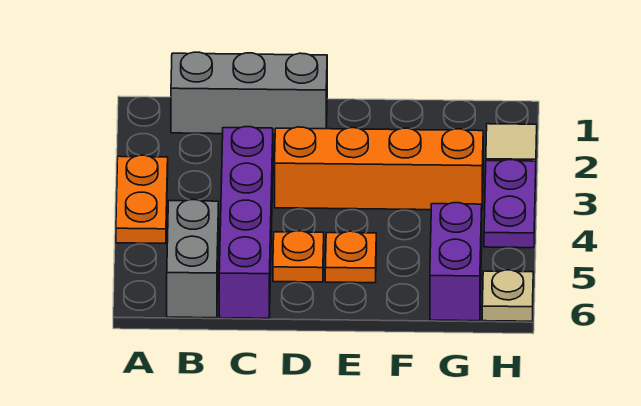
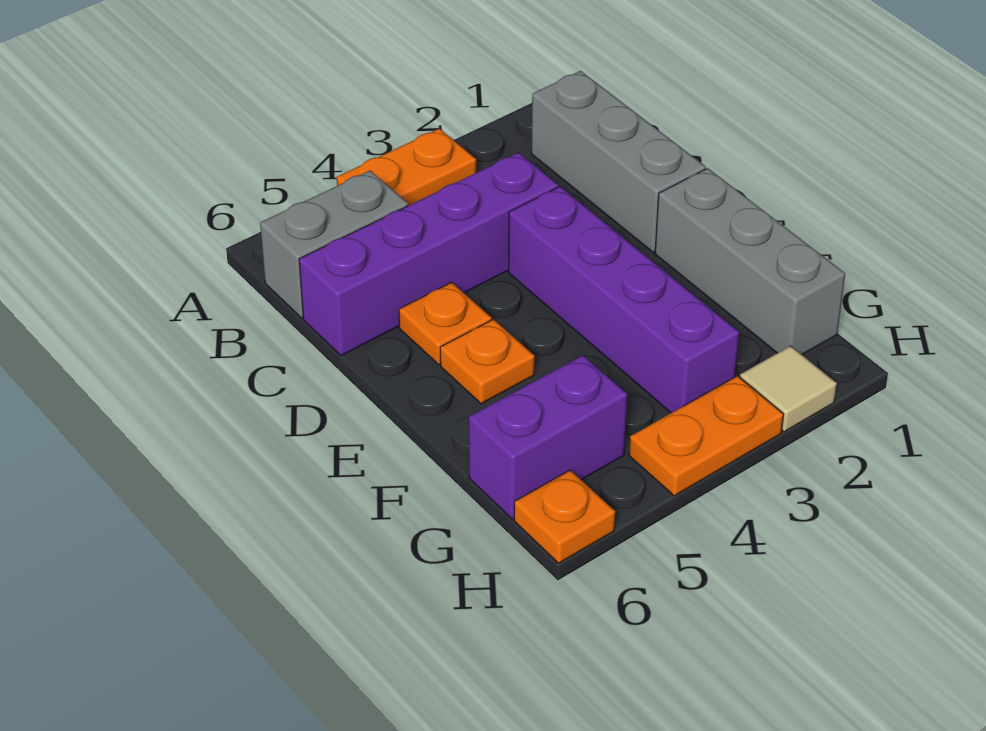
orange 1x4 brick [275,127,483,210] -> purple 1x4 brick [509,187,739,413]
none -> grey 1x3 brick [655,168,845,355]
purple 1x2 plate [484,160,536,248] -> orange 1x2 plate [629,376,783,496]
tan 1x1 plate [482,270,533,321] -> orange 1x1 plate [514,470,615,563]

